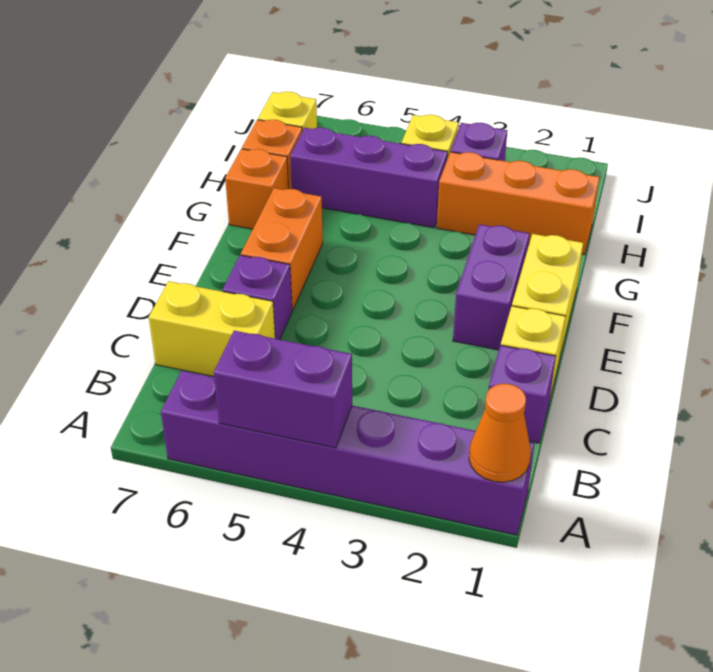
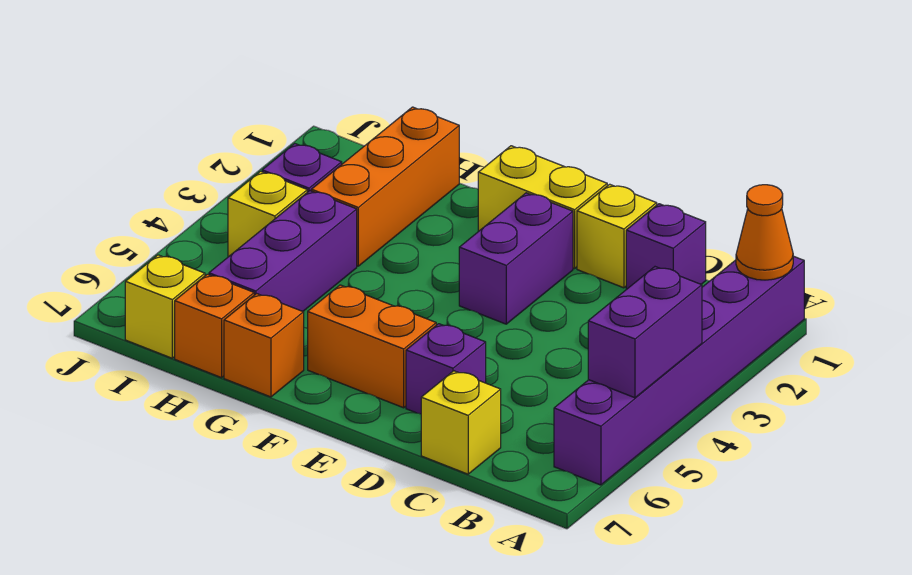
yellow 1x2 brick [149,281,275,377] -> yellow 1x1 brick [421,371,501,474]
purple 1x2 brick [453,224,530,350] -> purple 1x2 brick turned to [459,193,573,324]

